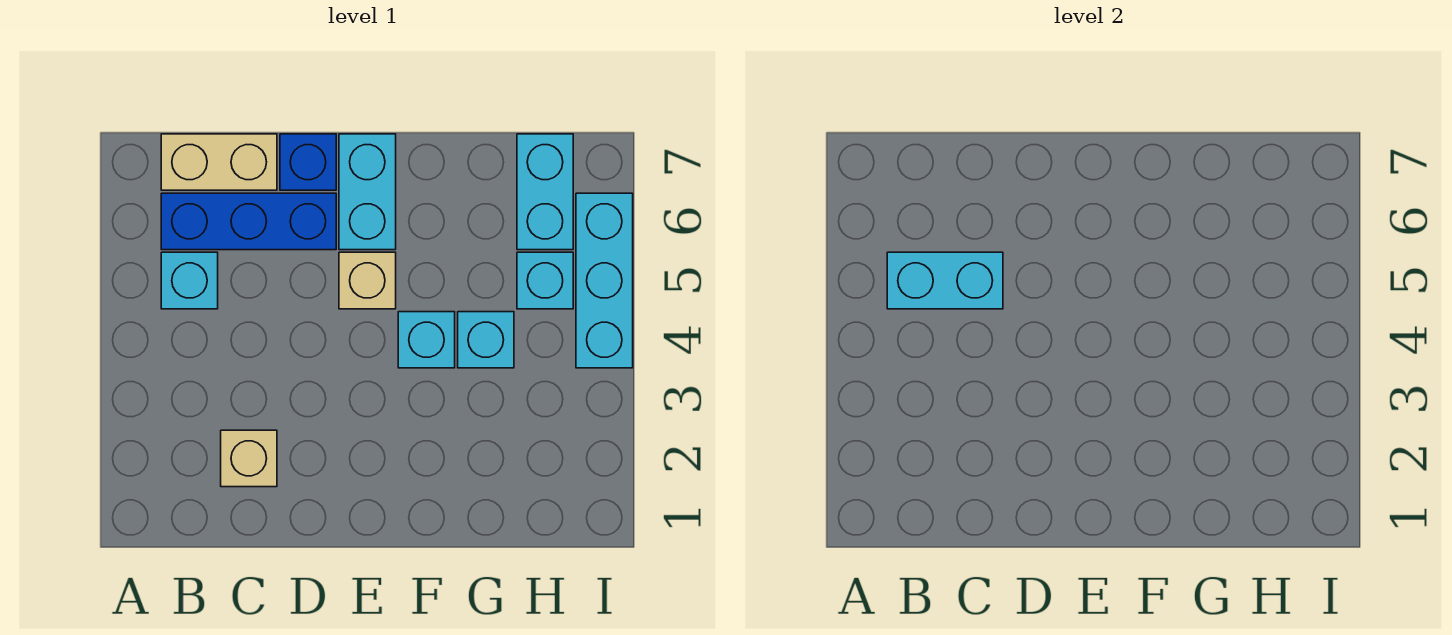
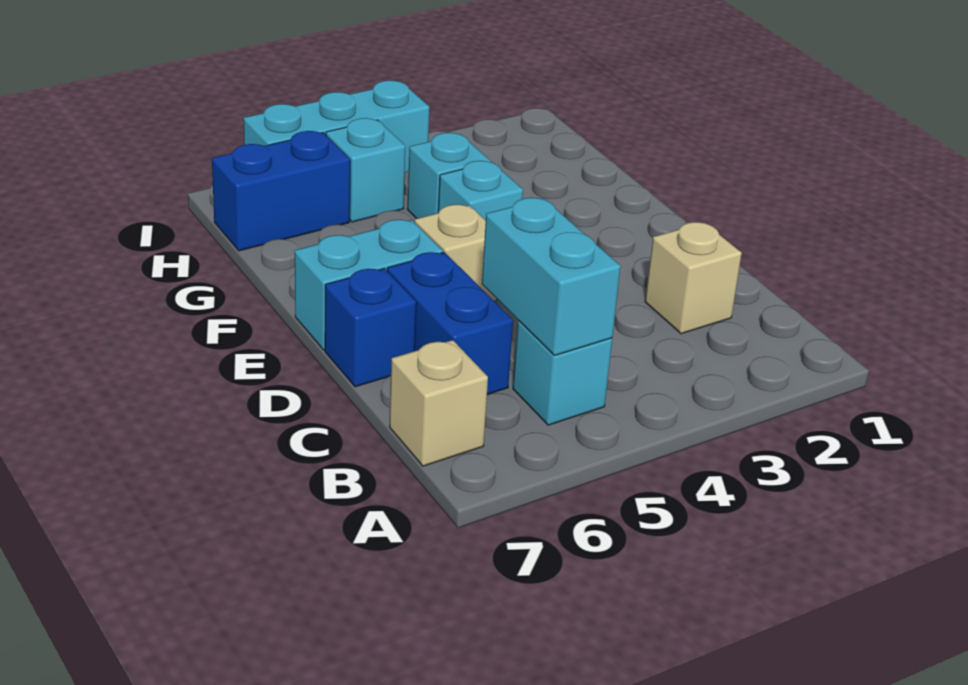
blue 1x3 brick [161,193,336,250] -> blue 1x2 brick [387,252,513,394]
tan 1x2 brick [161,134,277,190] -> tan 1x1 brick [390,340,488,466]
cyan 1x2 brick [517,134,573,250] -> blue 1x2 brick [212,131,350,251]

